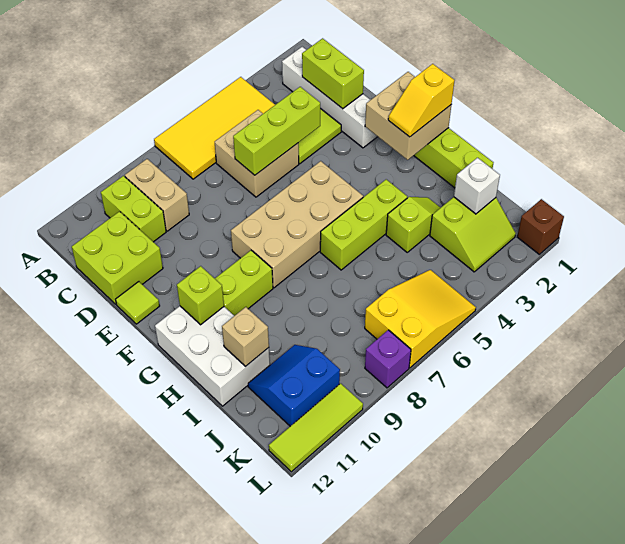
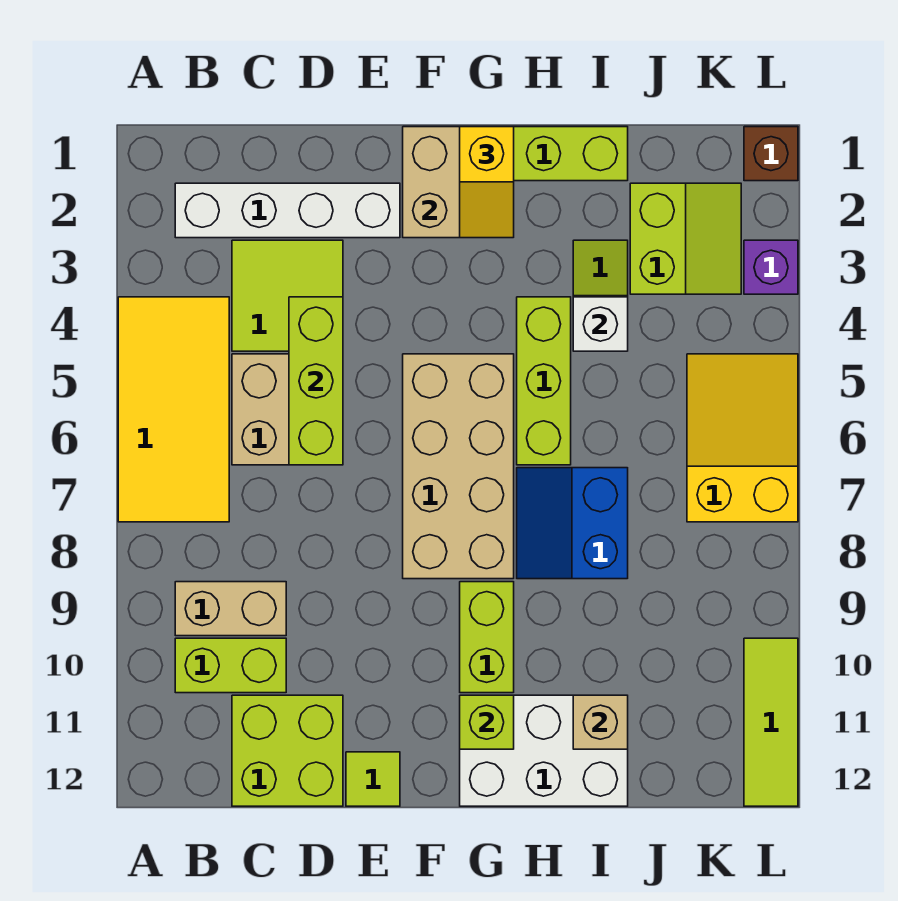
lime 1x2 brick [302,38,364,109] -> none
white 1x1 brick [454,158,500,214] -> white 1x1 brick moved to [573,297,628,351]
blue 2x2 slope [248,345,340,426] -> blue 2x2 slope moved to [517,468,628,579]
purple 1x1 brick [365,330,411,388] -> purple 1x1 brick moved to [744,240,798,294]

